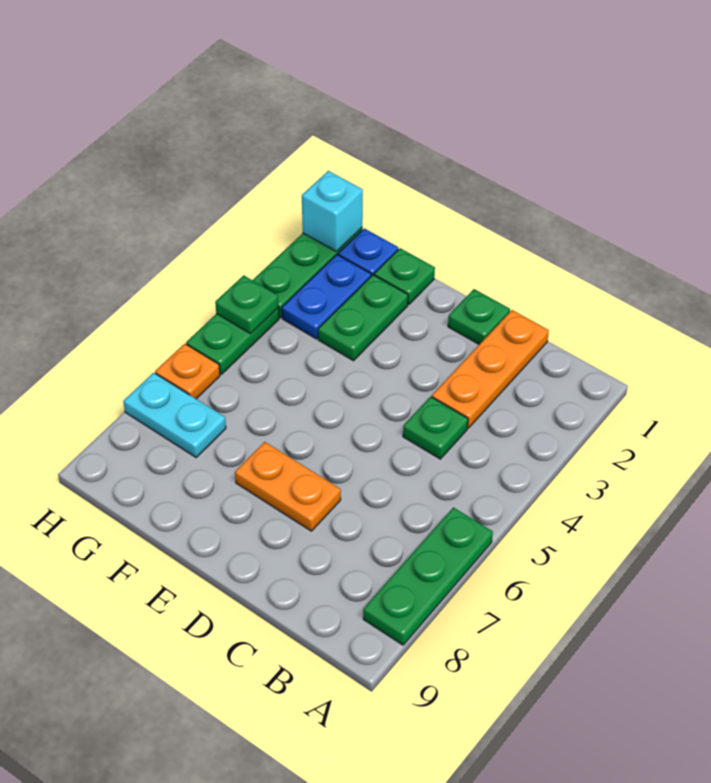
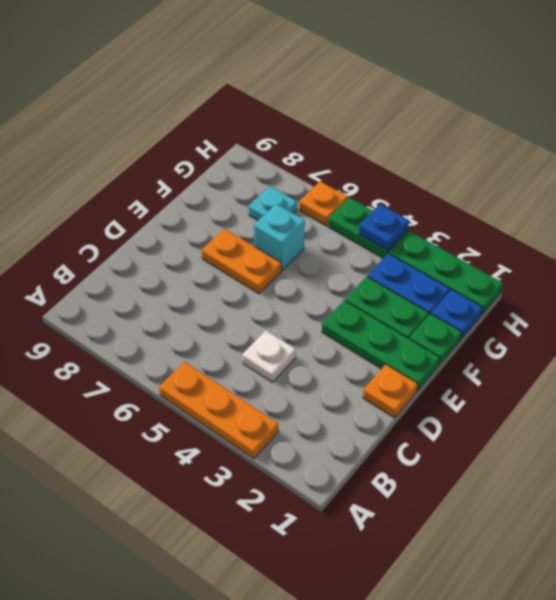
green 1x3 plate [363,507,493,645] -> green 1x3 plate moved to [322,300,440,391]
orange 1x3 plate [432,310,549,428] -> orange 1x3 plate moved to [159,362,278,459]
green 1x1 plate [403,397,468,459] -> white 1x1 plate [242,330,296,382]
green 1x1 plate [448,289,510,344] -> orange 1x1 plate [363,364,418,418]
orange 1x2 plate [235,442,341,531] -> orange 1x2 plate turned to [202,229,281,294]
cyan 1x2 plate [123,373,226,457] -> cyan 1x1 plate [248,186,297,221]
cyan 1x1 brick [302,171,363,251] -> cyan 1x1 brick moved to [254,204,305,270]
green 1x1 plate [215,275,278,334] -> blue 1x1 plate [359,204,409,251]

